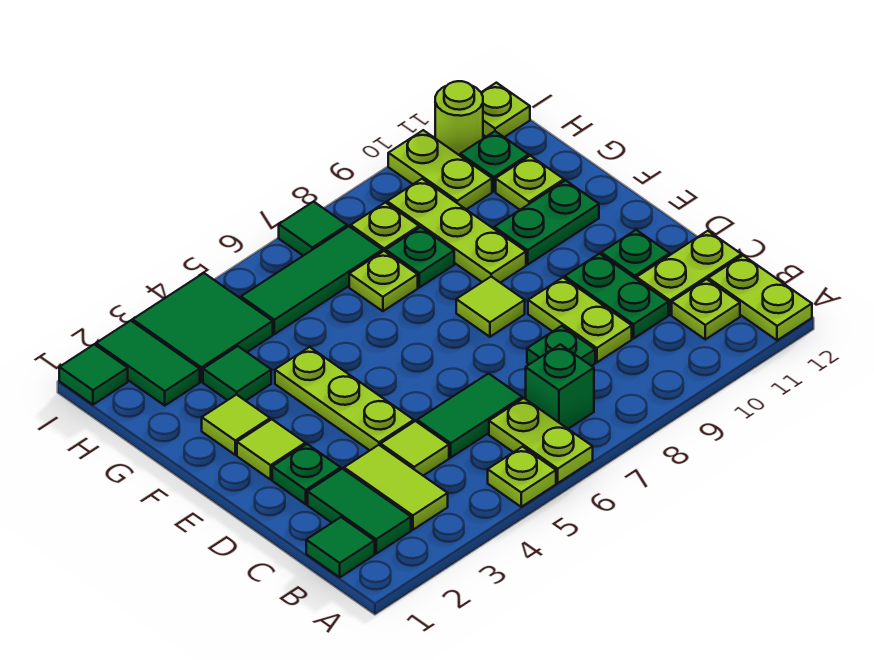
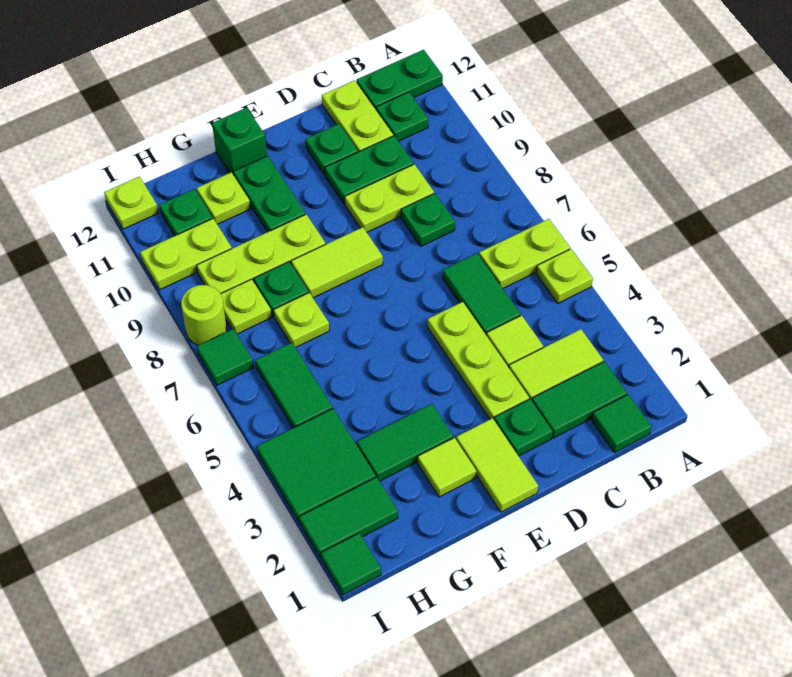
lime 1x2 plate [708,255,812,340] -> green 1x2 plate [357,50,443,109]
green 1x1 brick [526,344,594,429] -> green 1x1 brick moved to [212,108,267,175]
lime 1x1 plate [672,279,740,339] -> green 1x1 plate [376,92,428,141]
lime 1x3 plate [275,347,414,450] -> lime 1x3 plate turned to [427,302,529,419]
lime 1x1 tile [237,419,305,480] -> lime 1x2 tile [456,418,538,512]
lime 1x1 tile [456,277,525,337] -> lime 1x2 tile [291,227,383,298]
green 1x1 tile [203,346,271,401] -> green 1x2 tile [357,404,453,481]
green 1x3 tile [241,226,382,334] -> green 1x2 tile [255,343,333,428]
lime 1x1 round brick [435,81,483,155] -> lime 1x1 round brick moved to [181,285,226,345]

